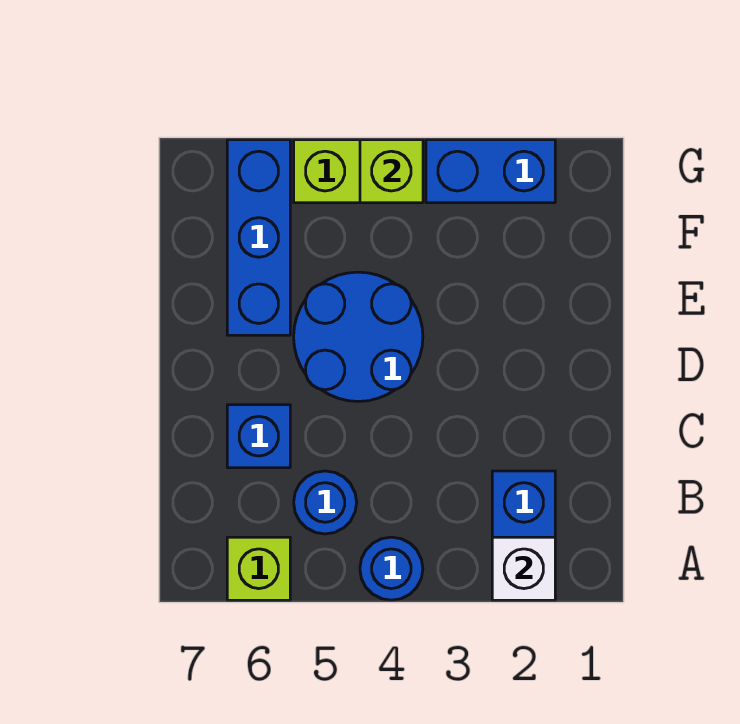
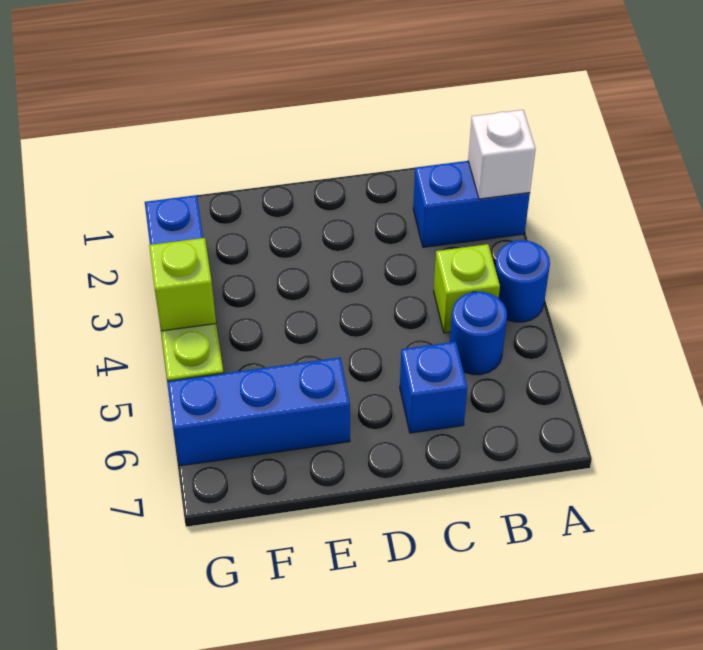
lime 1x1 brick [227,537,290,600] -> lime 1x1 brick moved to [434,244,500,333]
blue 2x2 round brick [294,272,423,401] -> none

